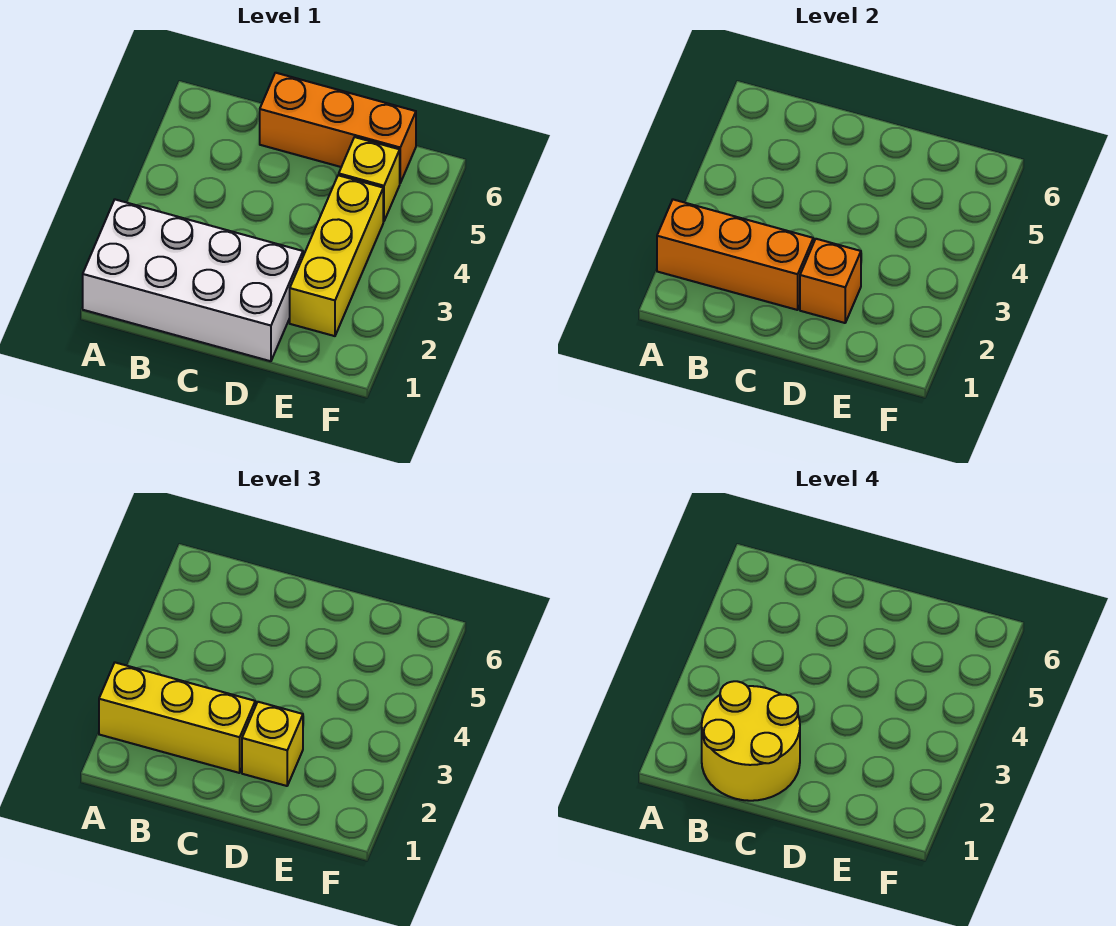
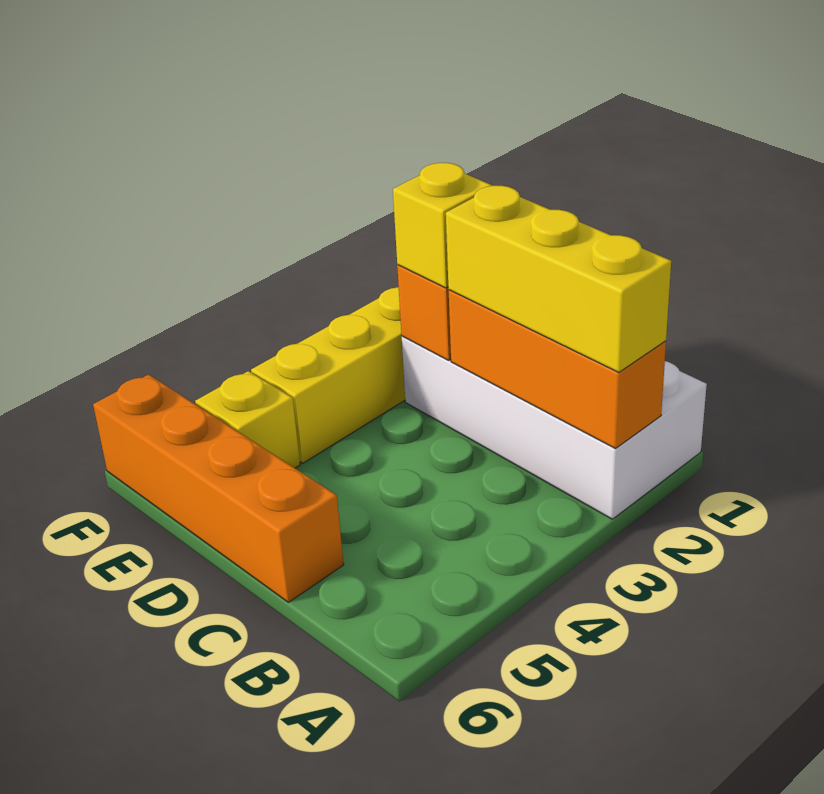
yellow 2x2 round brick [702,681,800,801] -> none
orange 1x3 brick [260,73,416,183] -> orange 1x4 brick [93,374,344,602]

